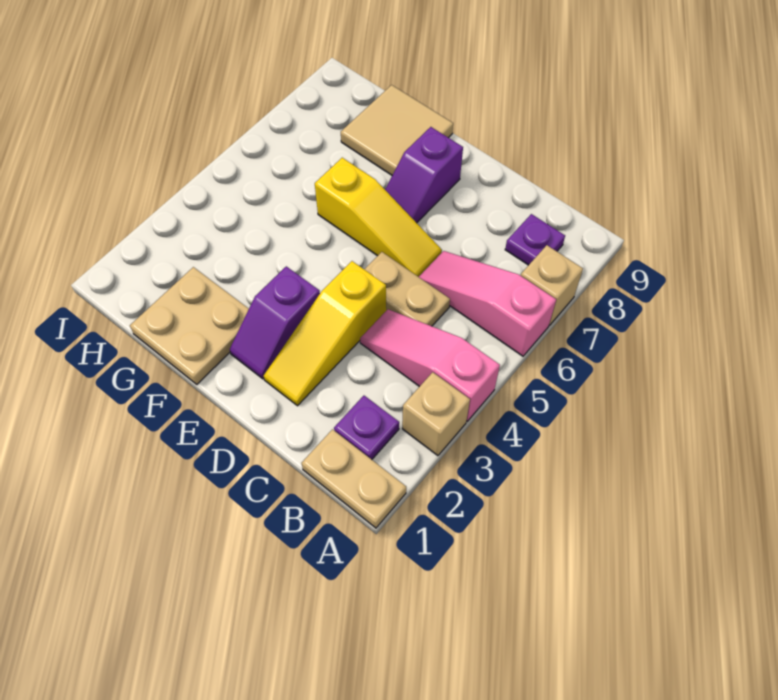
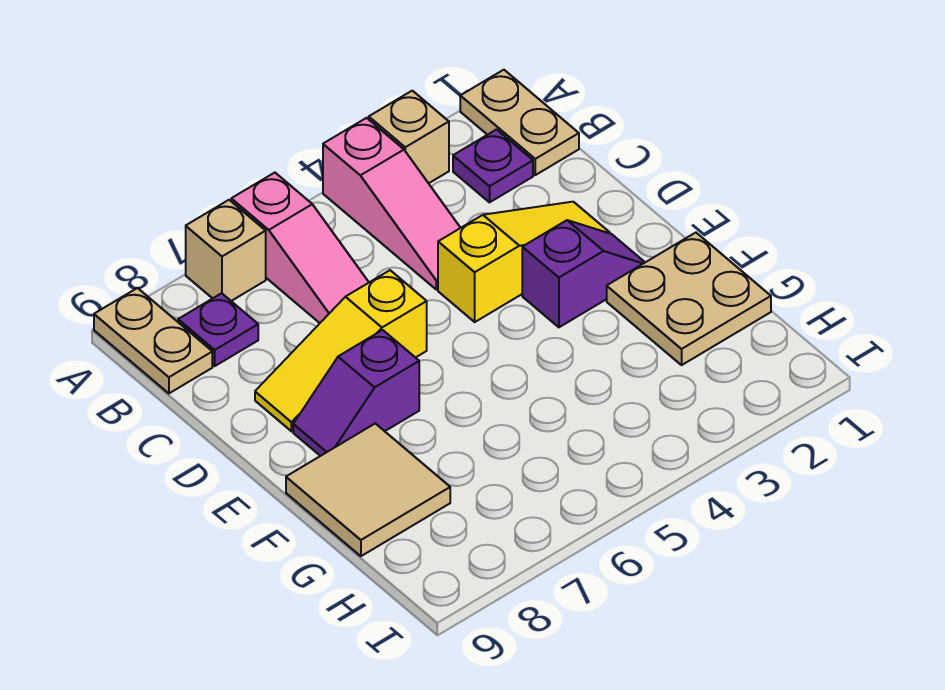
tan 1x2 plate [364,252,450,326] -> tan 1x2 plate moved to [94,288,212,393]
yellow 1x3 slope [315,158,442,277] -> yellow 1x3 slope turned to [255,270,427,431]
purple 1x2 slope [385,127,463,223] -> purple 1x2 slope turned to [293,330,419,456]

